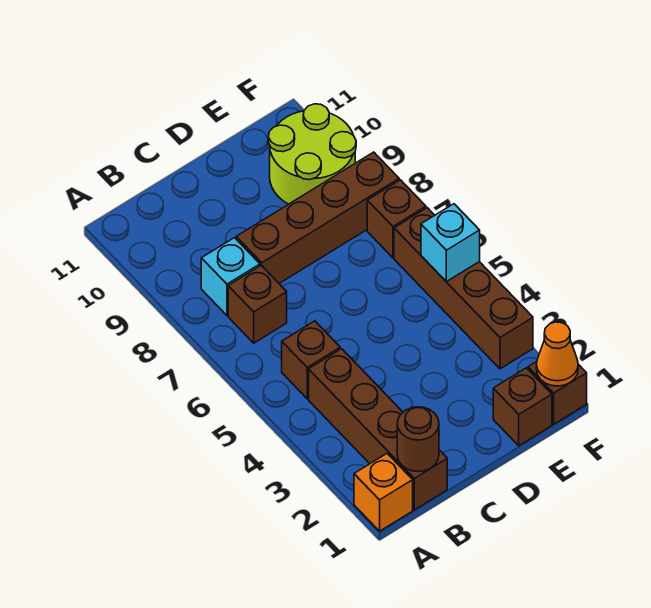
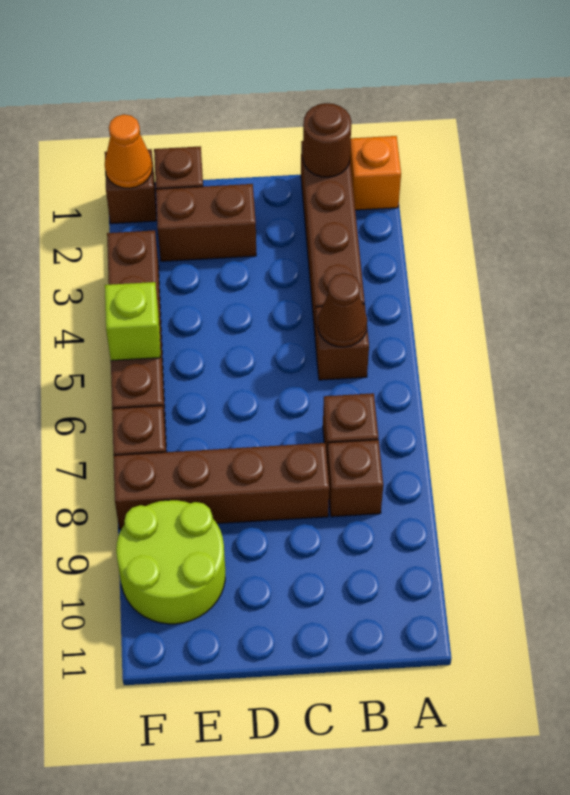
none -> brown 1x1 cone [318,273,367,347]
cyan 1x1 brick [201,238,260,315] -> brown 1x1 brick [327,440,383,517]
none -> brown 1x2 brick [156,184,256,261]
cyan 1x1 brick [421,204,480,282] -> lime 1x1 brick [105,282,161,361]

